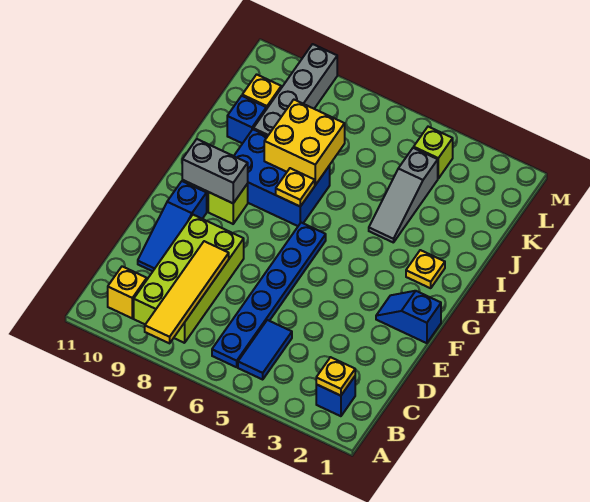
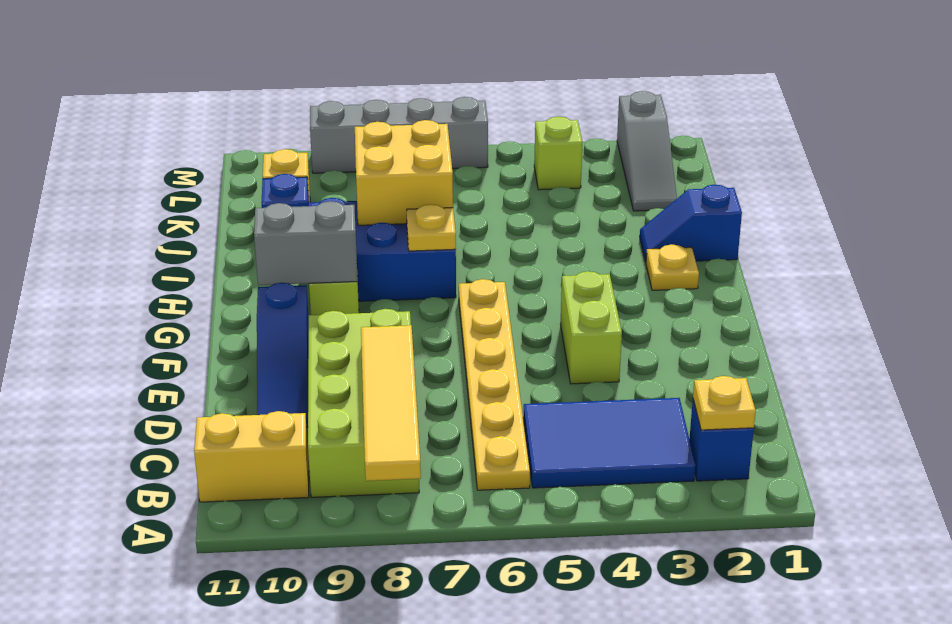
blue 1x2 tile [238,320,292,379] -> blue 2x3 tile [523,398,695,488]
blue 1x6 plate [212,223,326,367] -> yellow 1x6 plate [459,279,530,490]
yellow 1x1 brick [108,266,147,318] -> yellow 1x2 brick [194,411,309,502]
none -> lime 1x2 brick [561,271,622,384]
blue 1x2 slope [376,291,441,343] -> blue 1x2 slope moved to [640,185,742,262]
grey 1x3 slope [369,148,438,243] -> grey 1x3 slope moved to [617,91,677,211]
grey 1x4 brick [253,44,337,136] -> grey 1x4 brick turned to [310,97,488,173]

